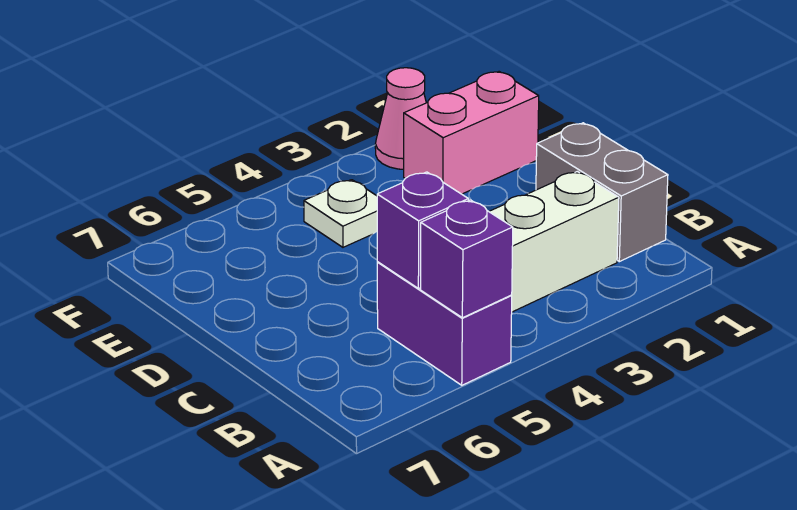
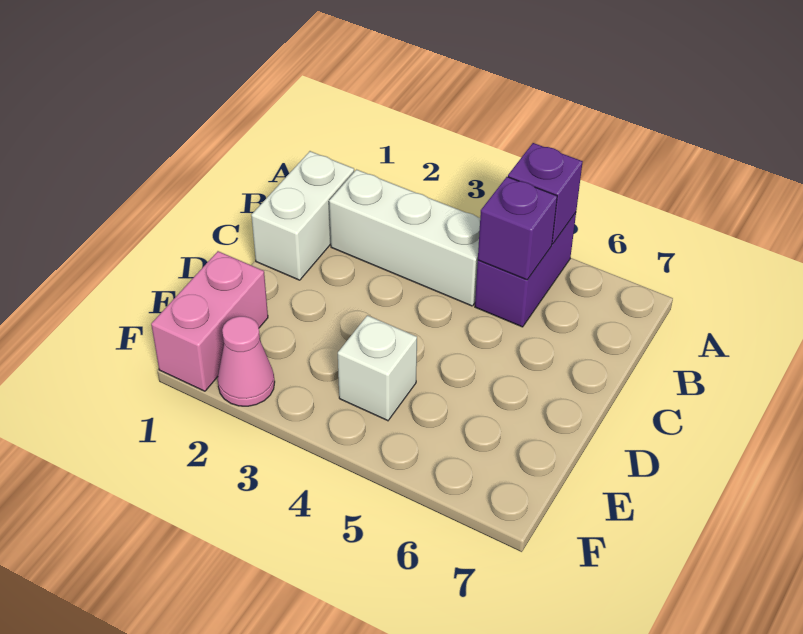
grey 1x2 brick [536,123,668,262] -> white 1x2 brick [251,151,354,280]
pink 1x2 brick [404,72,539,194] -> pink 1x2 brick turned to [151,251,268,391]
white 1x1 plate [304,180,377,247] -> white 1x1 brick [338,315,417,421]

